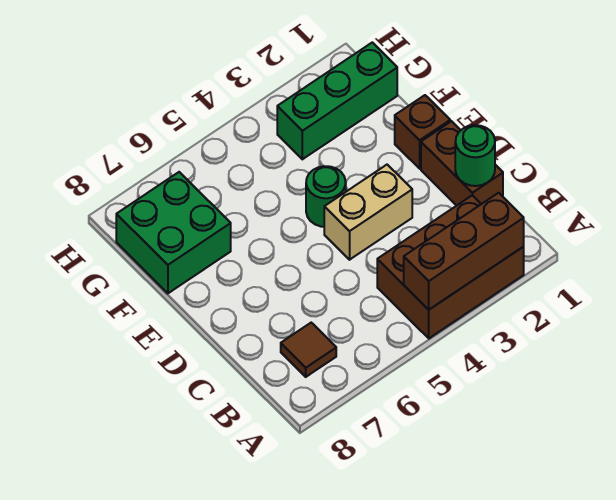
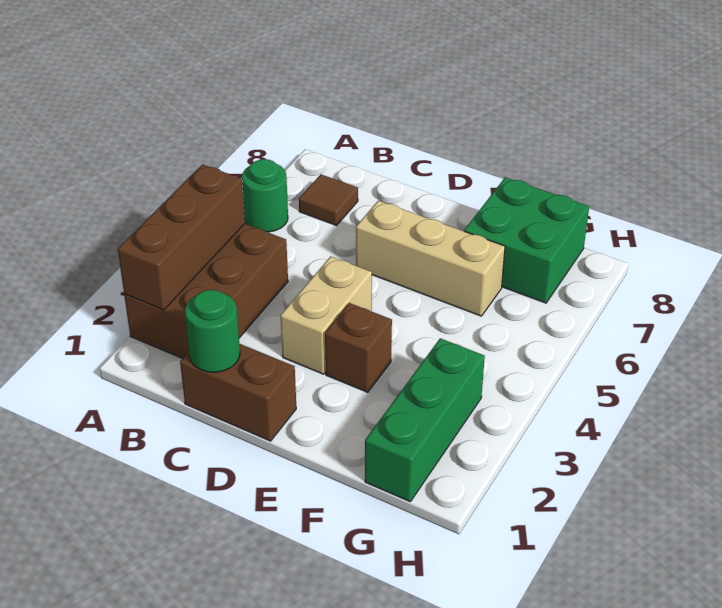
none -> tan 1x3 brick [356,201,505,316]
brown 1x1 brick [395,95,450,169] -> brown 1x1 brick moved to [325,303,392,392]
green 1x1 round brick [306,166,346,227] -> green 1x1 round brick moved to [242,159,288,232]

